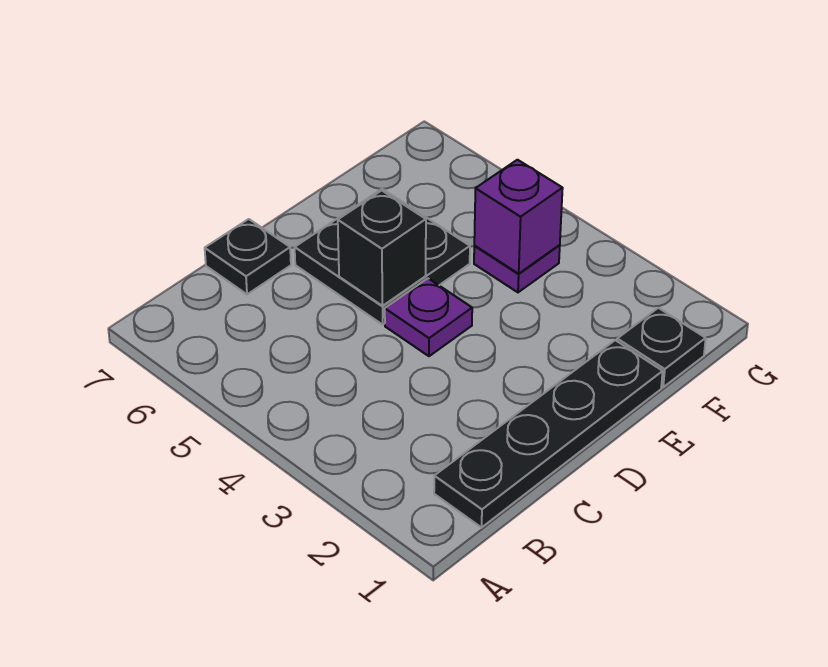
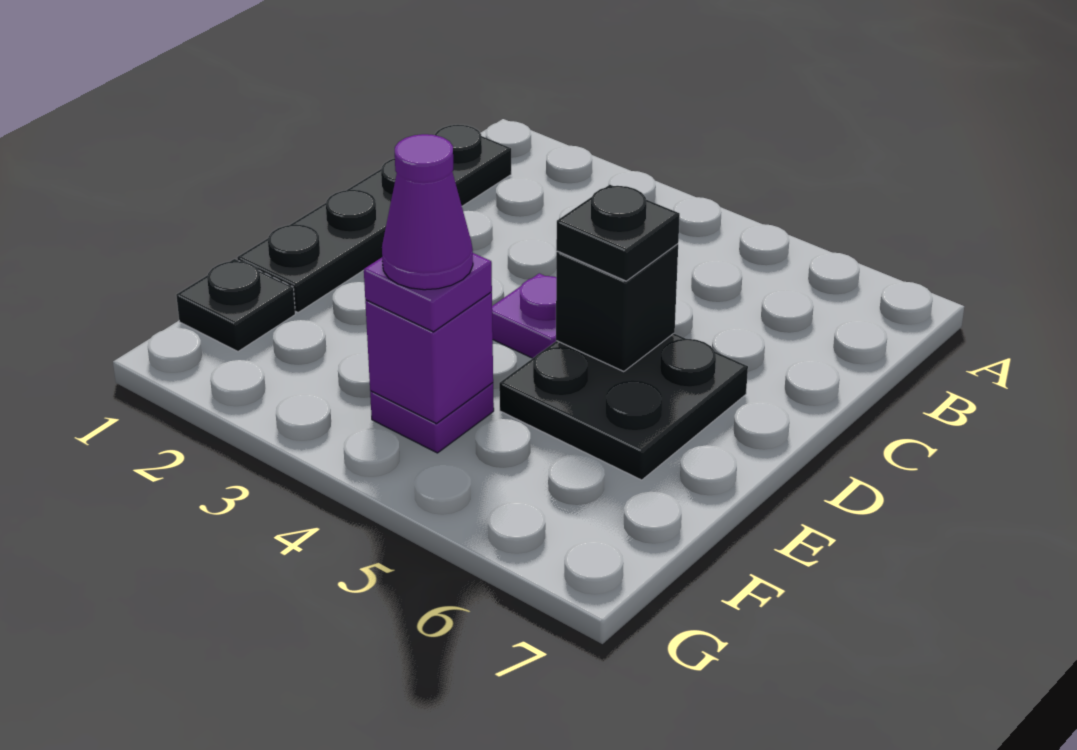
black 1x1 plate [205,219,291,294] -> black 1x1 plate moved to [556,185,680,281]
none -> purple 1x1 plate [364,253,492,332]
none -> purple 1x1 cone [382,134,473,290]

